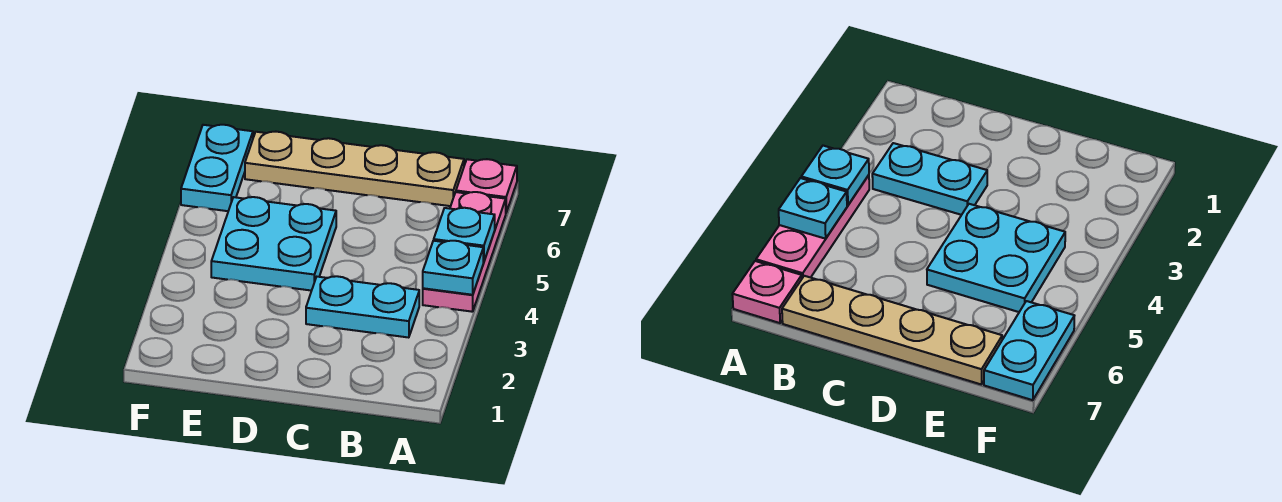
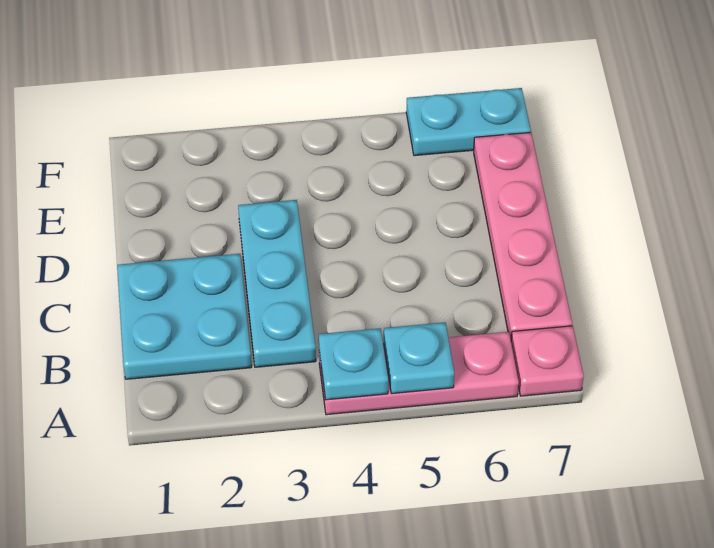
cyan 1x2 plate [306,276,419,338] -> cyan 1x3 plate [238,200,316,367]
tan 1x4 plate [245,132,464,206] -> pink 1x4 plate [474,132,572,339]
cyan 2x2 plate [211,197,336,291] -> cyan 2x2 plate moved to [117,254,252,379]

